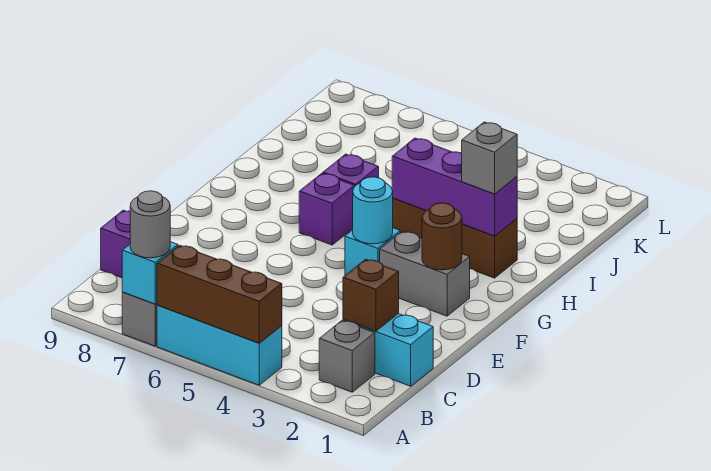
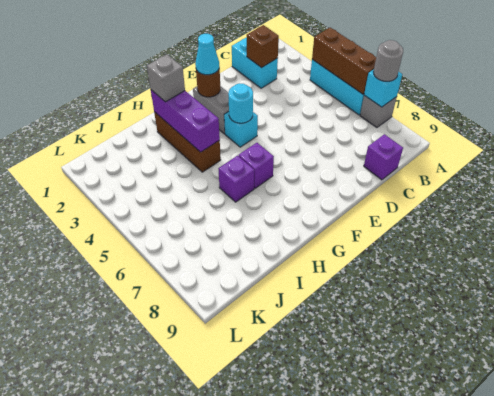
grey 1x1 brick [319,320,375,392] -> none
none -> cyan 1x1 cone [195,34,219,75]

